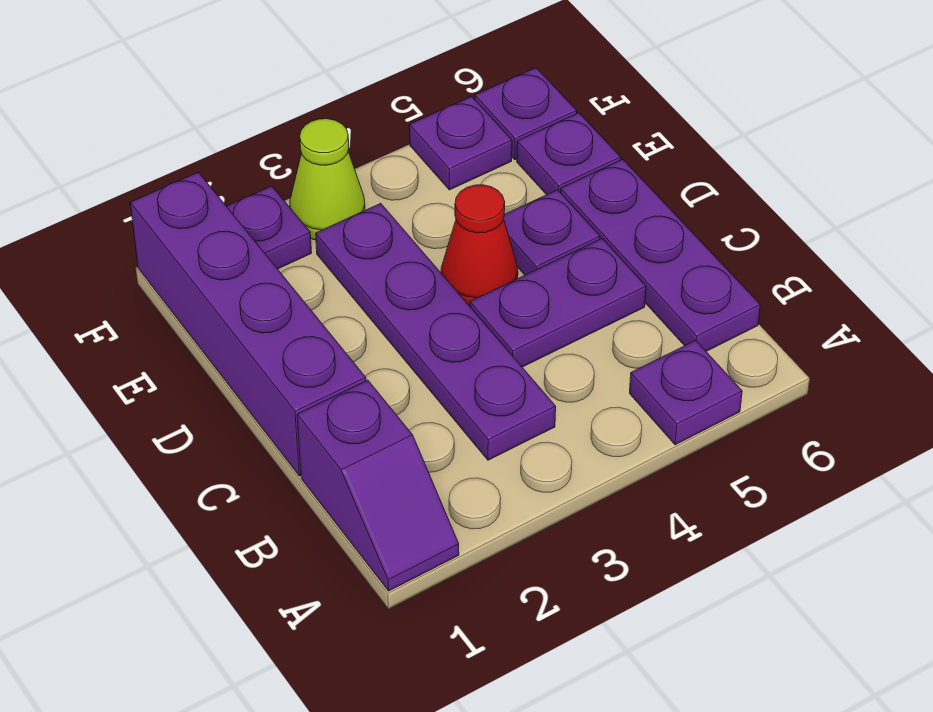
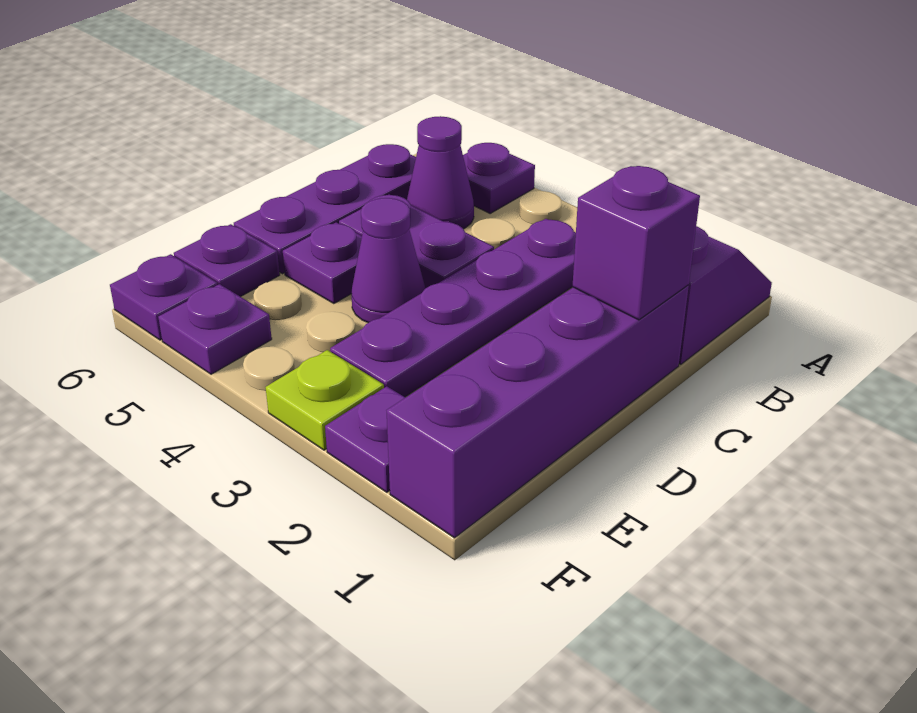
none -> purple 1x1 cone [407,116,474,229]
none -> purple 1x1 brick [572,166,700,320]
red 1x1 cone [441,185,518,306] -> purple 1x1 cone [351,198,425,323]
lime 1x1 cone [290,119,365,240] -> lime 1x1 plate [266,350,384,450]

